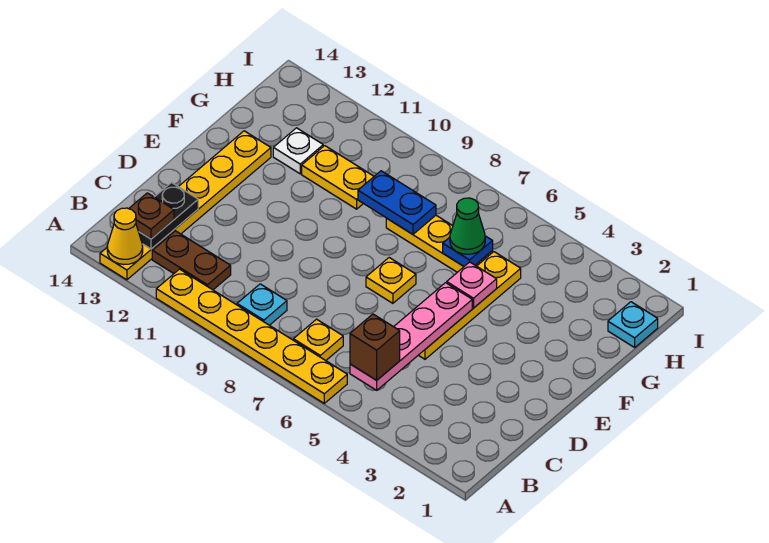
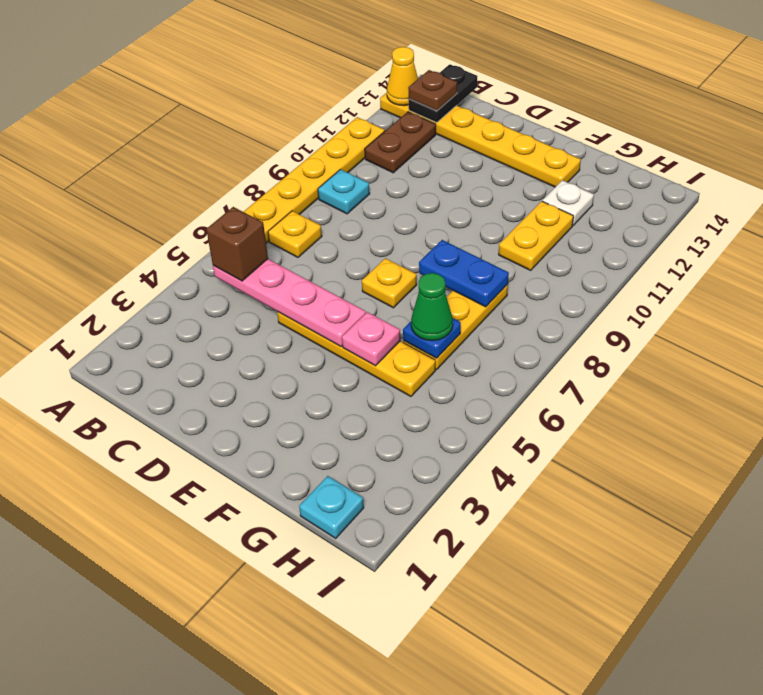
black 1x2 plate [139,183,198,249] -> black 1x2 plate turned to [409,64,478,123]
blue 1x2 plate [358,171,436,234] -> blue 1x2 plate turned to [419,240,509,307]

